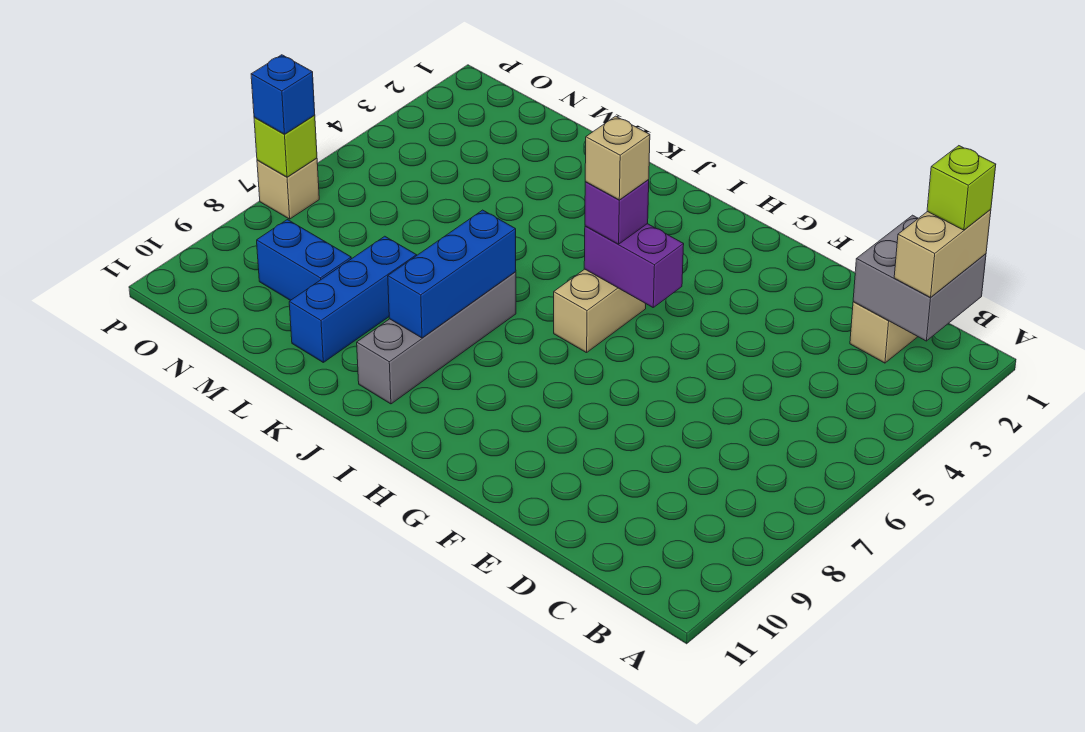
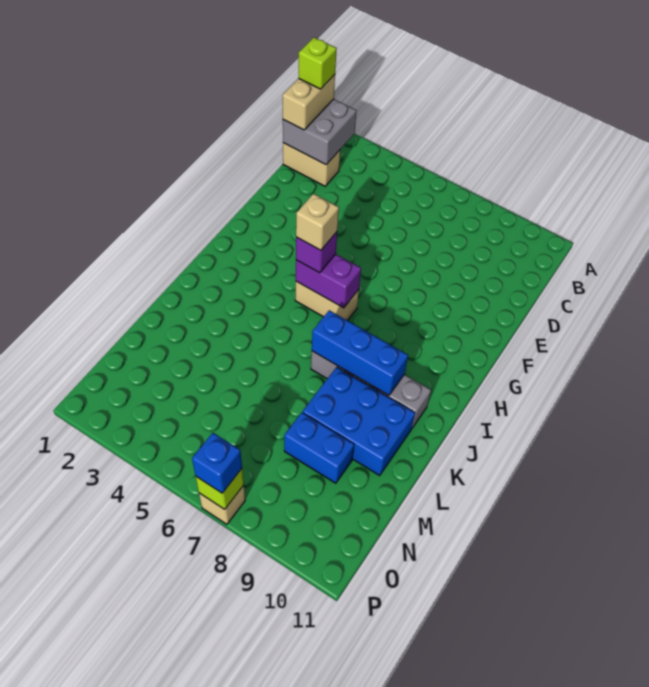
tan 1x2 brick [894,209,991,297] -> tan 1x2 brick turned to [283,75,335,130]
purple 1x2 brick [584,224,684,307] -> purple 1x2 brick turned to [296,254,361,308]
blue 1x3 brick [289,236,417,362] -> blue 2x3 brick [303,367,415,475]
blue 1x2 brick [257,220,351,301] -> blue 1x2 brick turned to [284,413,354,483]

